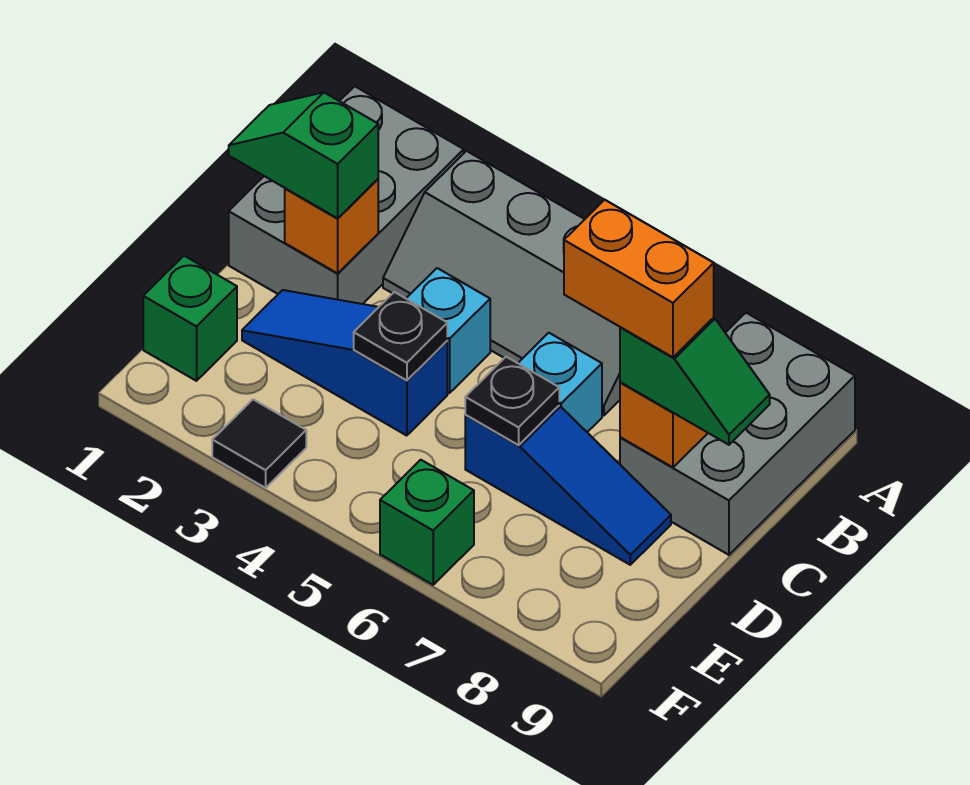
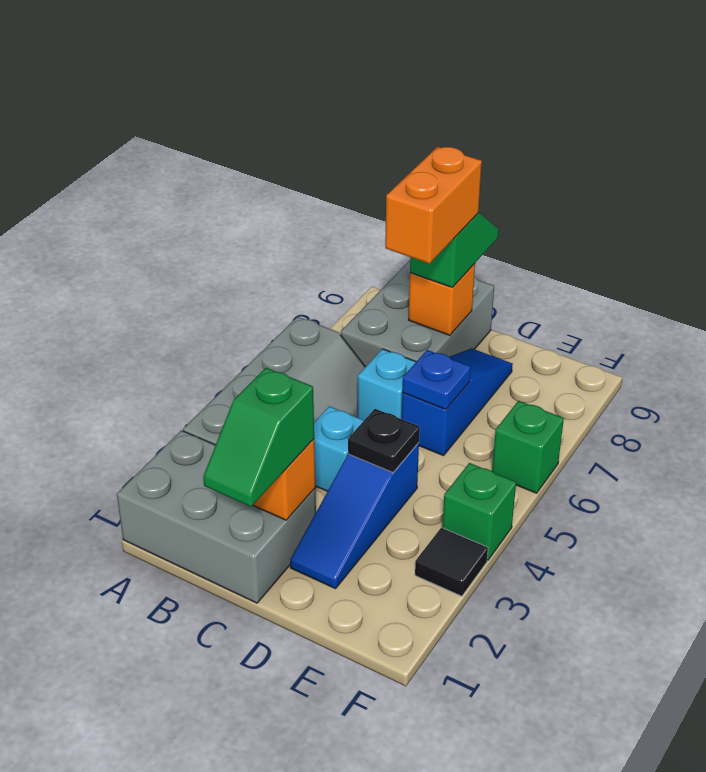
grey 2x3 brick [620,313,855,555] -> grey 2x3 brick turned to [341,261,494,367]
black 1x1 plate [465,357,559,445] -> blue 1x1 plate [402,350,471,409]
green 1x1 brick [143,256,237,381] -> green 1x1 brick moved to [442,463,516,560]

